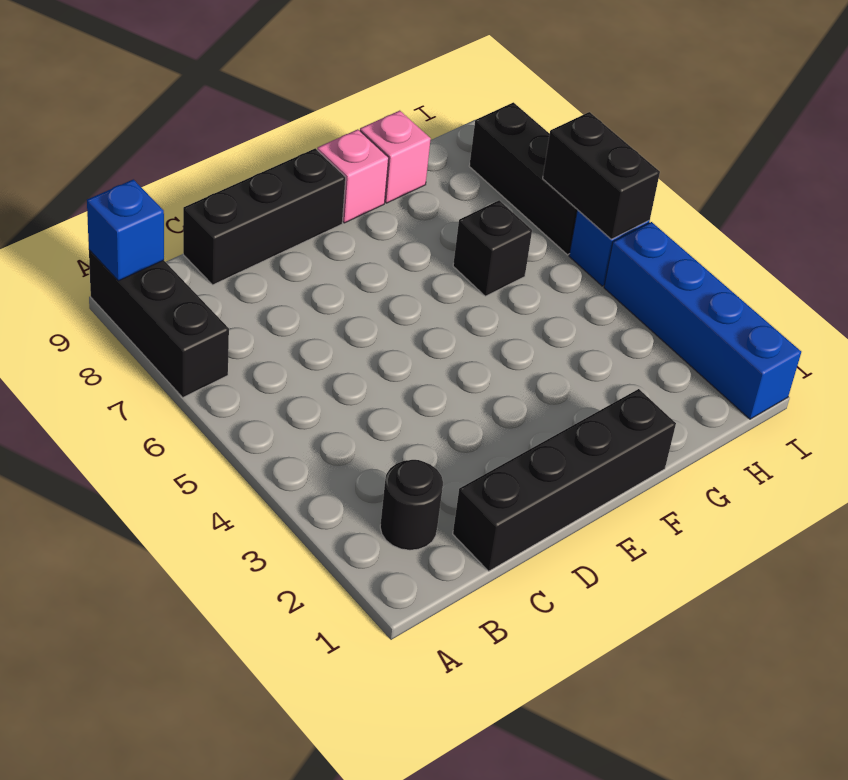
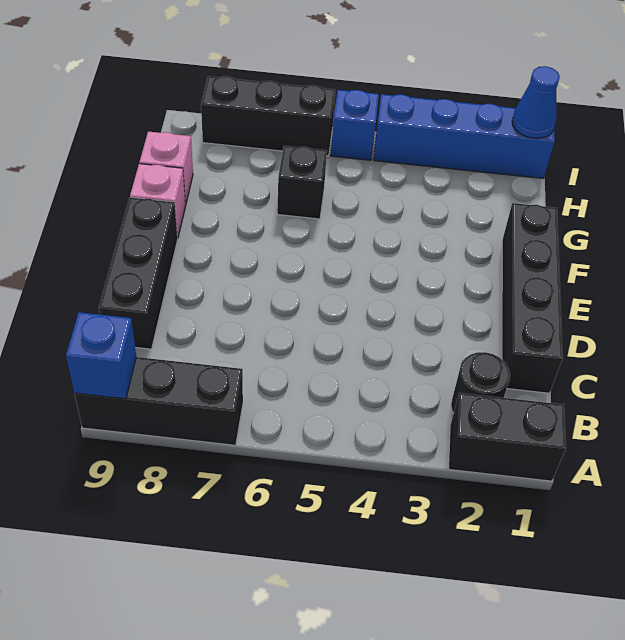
none -> blue 1x1 cone [512,66,560,138]
black 1x2 brick [543,112,660,239] -> black 1x2 brick moved to [449,393,566,481]

